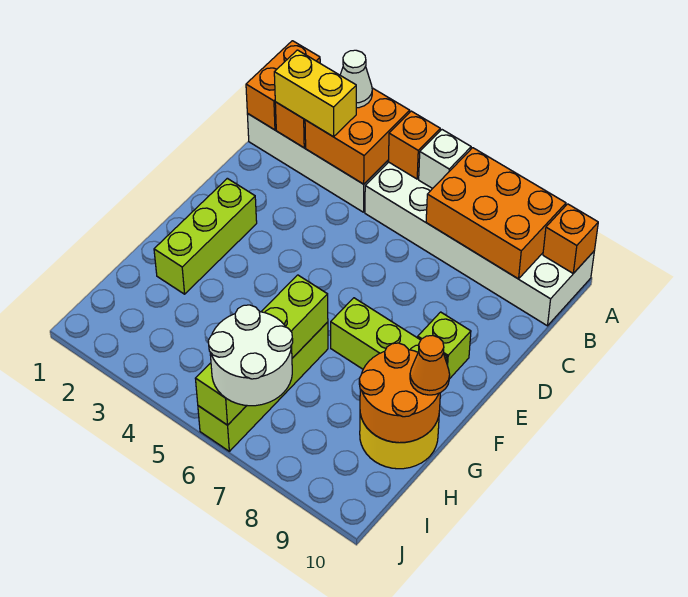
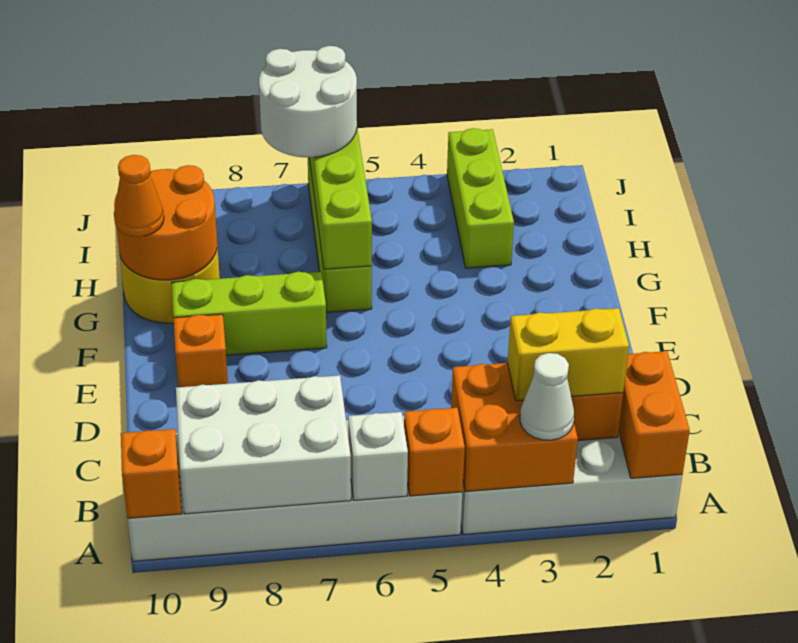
orange 2x3 brick [426,148,566,279] -> white 2x3 brick [176,375,351,514]
lime 1x3 brick [154,178,257,294] -> lime 1x3 brick moved to [447,128,514,268]
lime 1x1 brick [418,312,471,379] -> orange 1x1 brick [174,314,228,387]

